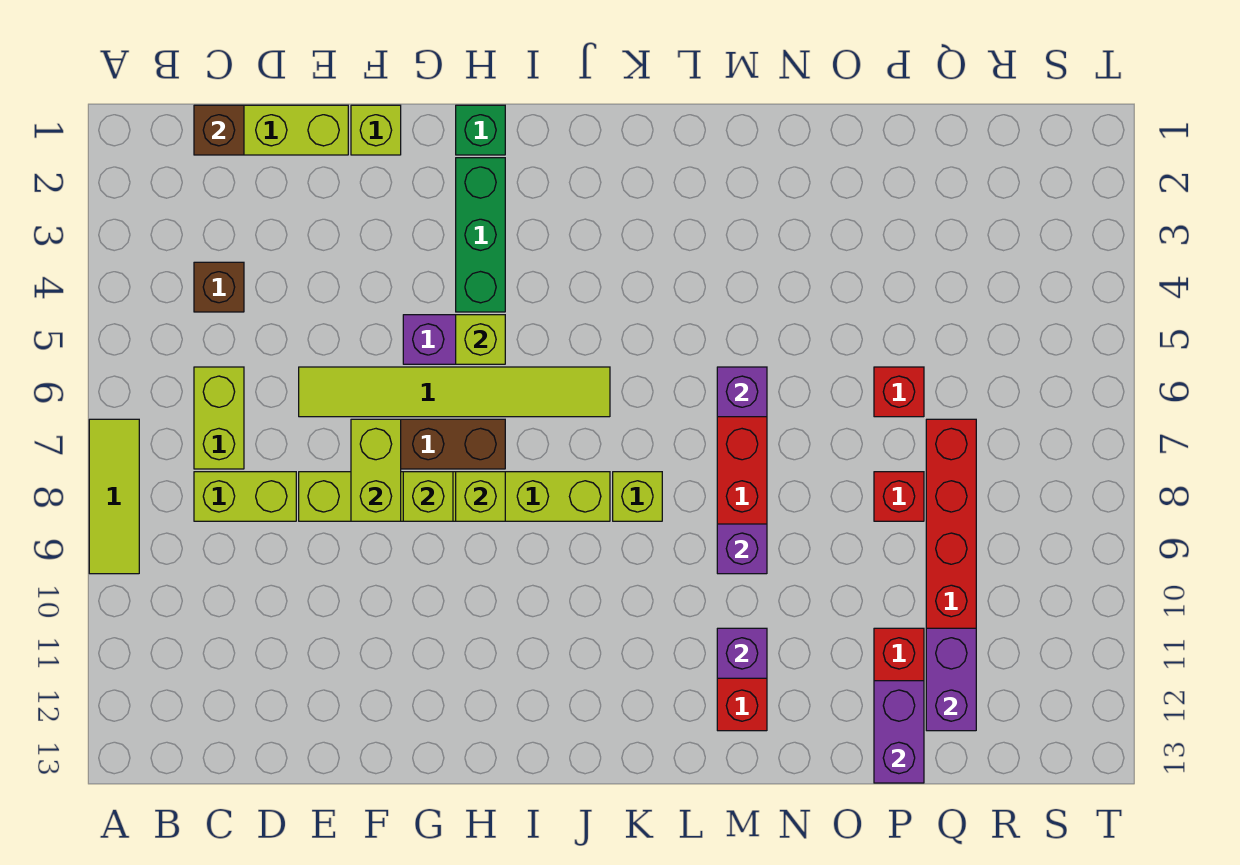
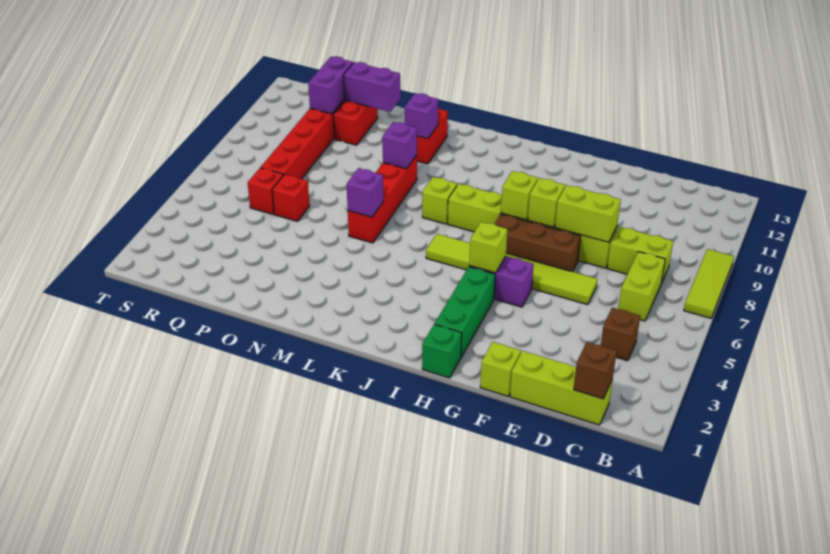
lime 1x2 brick [351,419,401,521] -> lime 1x2 brick turned to [555,185,621,242]
red 1x1 brick [874,472,924,521] -> red 1x1 brick moved to [248,168,283,214]
purple 1x2 brick [874,681,924,783] -> purple 1x2 brick turned to [343,62,400,112]

